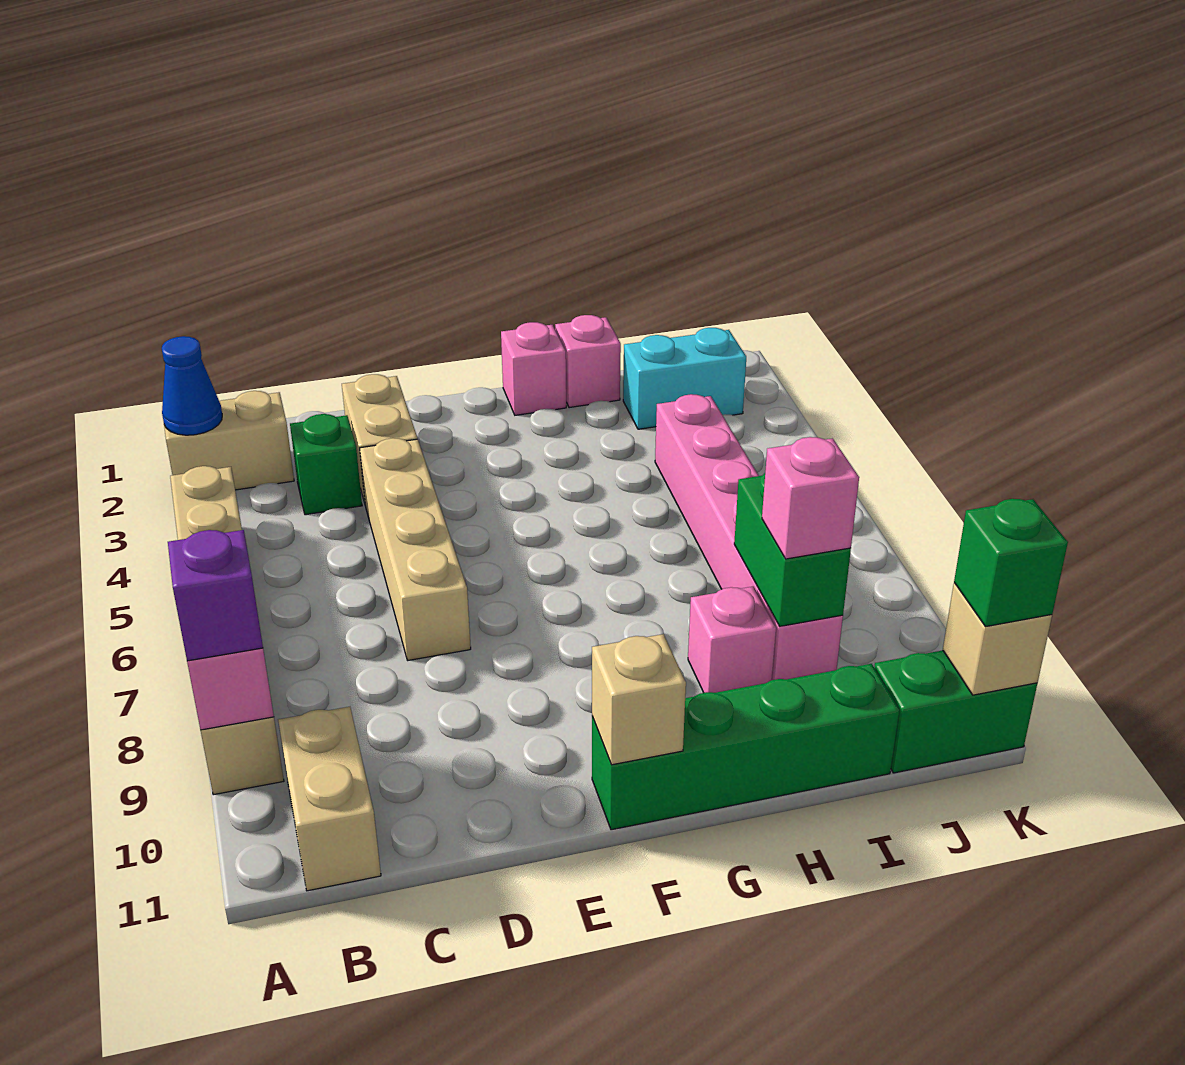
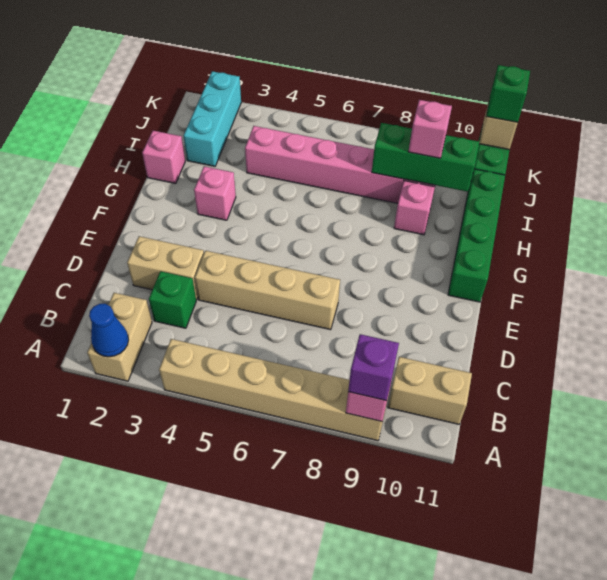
tan 1x1 brick [592,634,686,765] -> none
pink 1x1 brick [501,322,566,415] -> pink 1x1 brick moved to [194,166,236,220]
cyan 1x2 brick [623,328,746,429] -> cyan 1x3 brick [184,71,241,166]
green 1x2 brick [734,473,851,626] -> green 1x3 brick [372,123,479,192]

